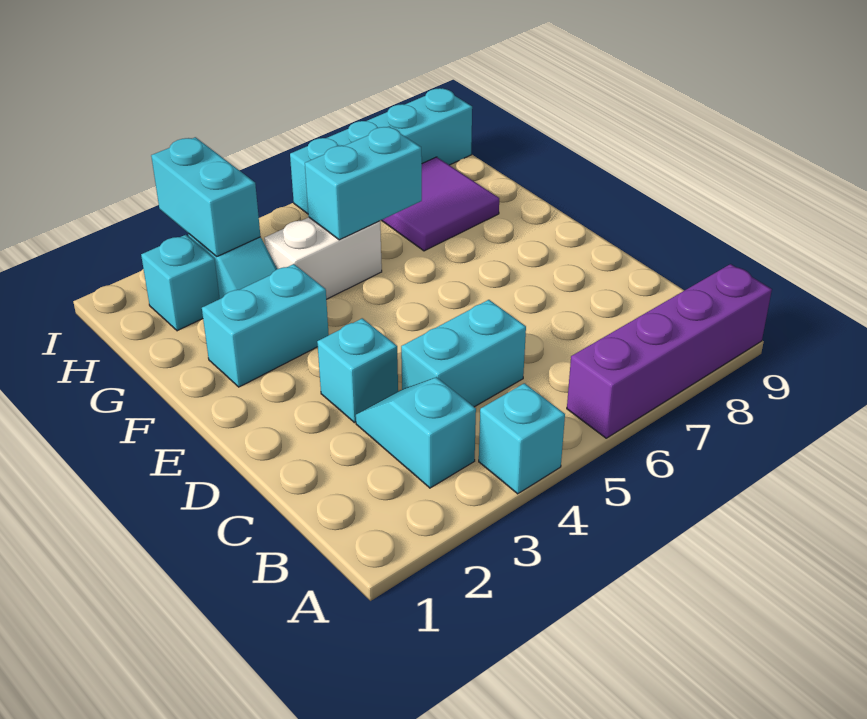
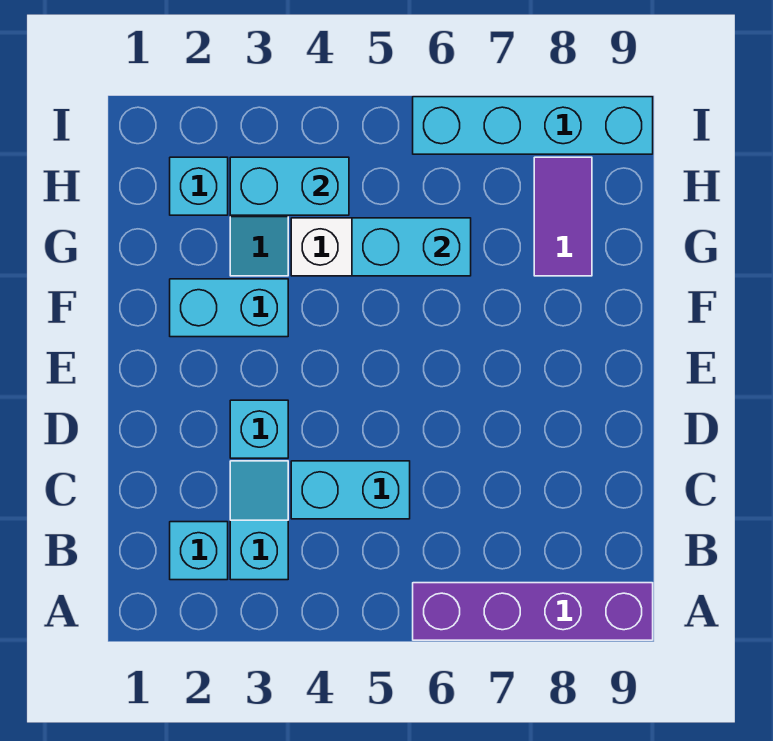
cyan 1x1 brick [479,383,565,494] -> cyan 1x1 brick moved to [170,522,228,580]
purple 2x2 tile [382,157,499,251] -> purple 1x2 tile [534,157,592,276]
cyan 1x2 brick [151,137,261,257] -> cyan 1x2 brick turned to [230,157,349,215]

